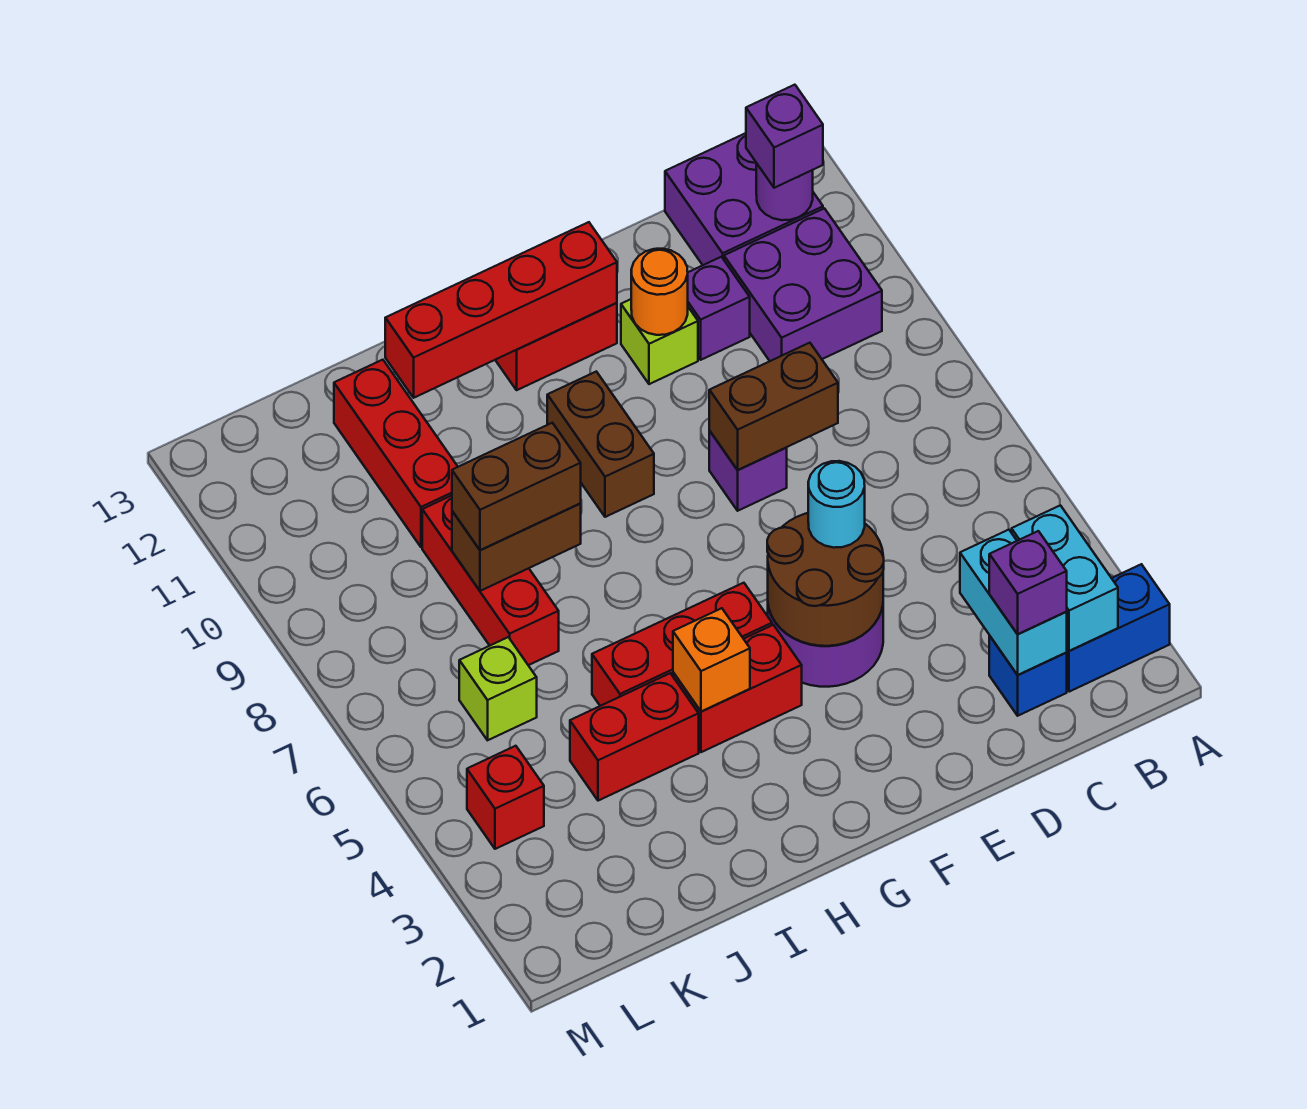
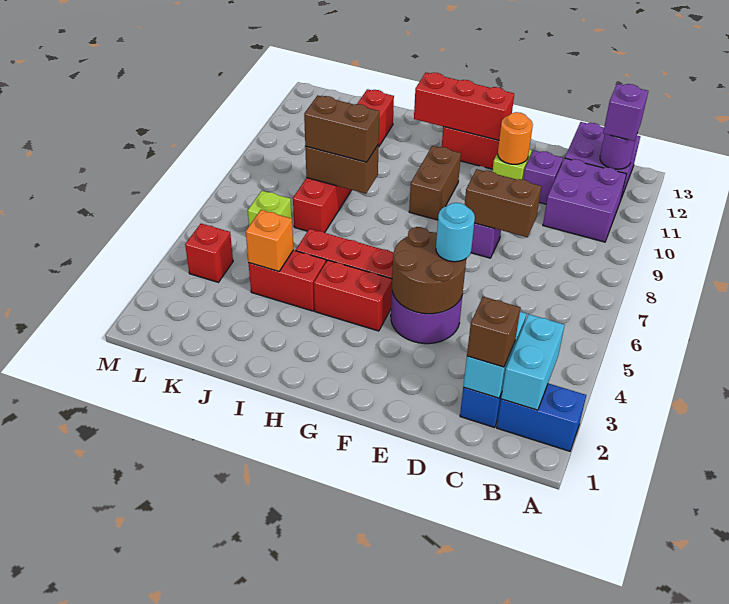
purple 1x1 brick [989,531,1067,634] -> brown 1x1 brick [467,297,521,367]
red 1x4 brick [385,222,617,398] -> red 1x3 brick [414,72,514,140]
orange 1x1 brick [673,608,750,711] -> orange 1x1 brick moved to [246,210,293,271]

